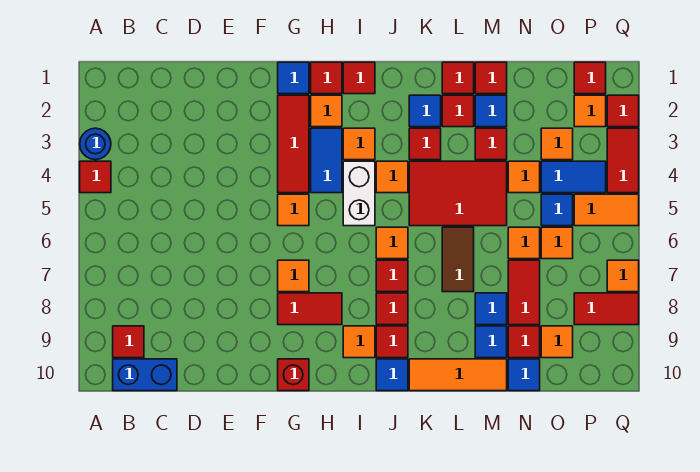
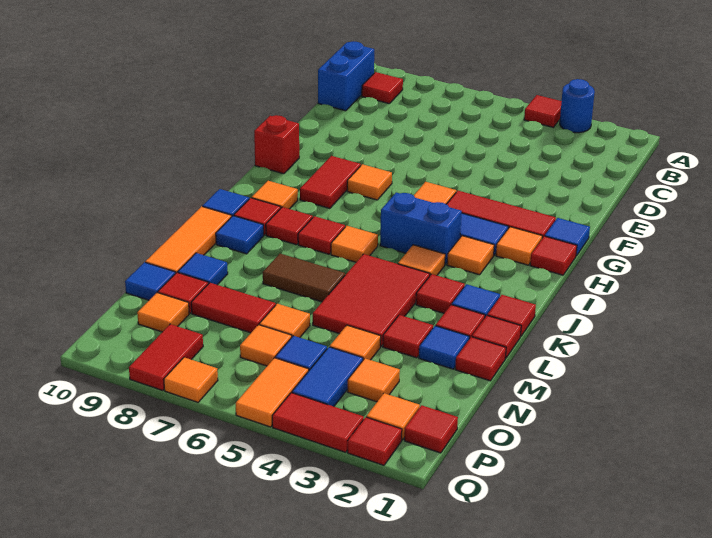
red 1x1 tile [343,62,375,94] -> red 1x1 tile moved to [487,295,536,337]
white 1x2 brick [343,161,375,226] -> blue 1x2 brick [380,193,462,265]
blue 1x1 tile [475,293,507,325] -> blue 1x1 tile moved to [216,216,264,254]

